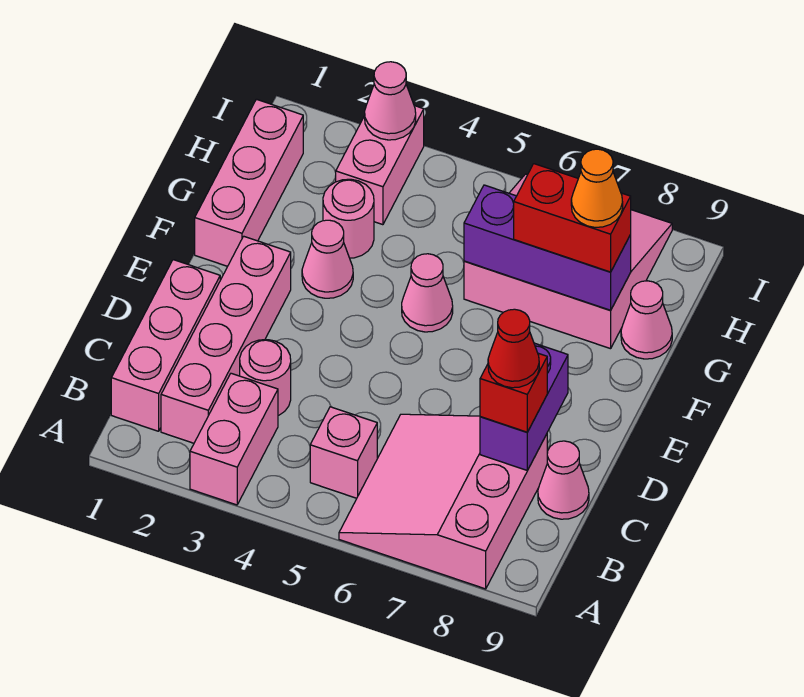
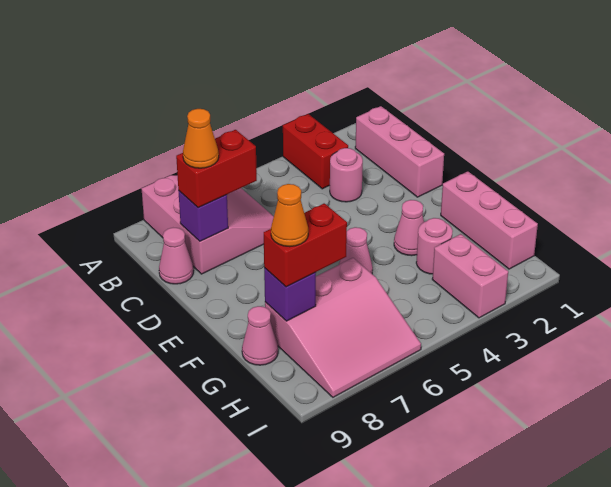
pink 1x2 brick [190,373,278,505] -> red 1x2 brick [283,114,348,189]
pink 1x4 brick [161,236,291,443] -> none
pink 1x1 brick [310,407,377,498] -> none
purple 1x2 brick [480,343,568,470] -> purple 1x1 brick [178,190,228,241]
red 1x1 brick [480,353,547,432] -> red 1x2 brick [176,130,257,208]
red 1x1 cone [488,309,539,388] -> orange 1x1 cone [183,109,219,168]
purple 1x3 brick [464,185,631,310] -> purple 1x1 brick [264,268,316,321]
pink 1x1 cone [365,62,416,140] -> none

